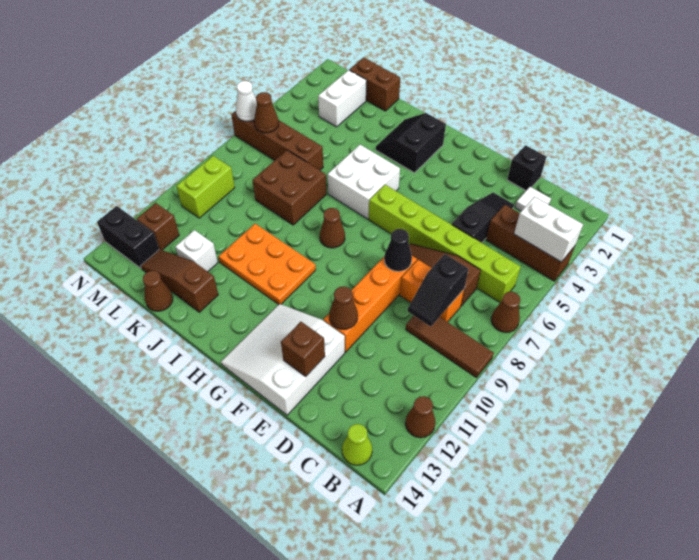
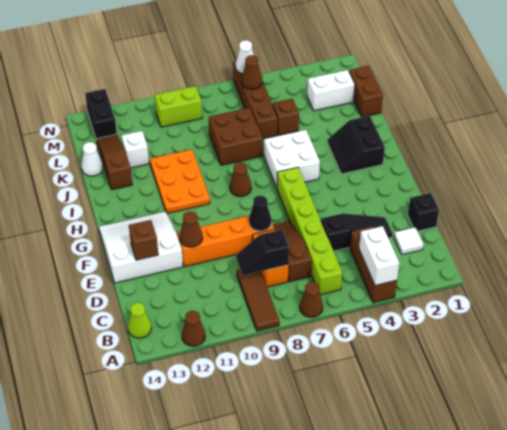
black 2x2 slope [376,113,446,173] -> black 2x2 slope turned to [328,116,385,174]
brown 1x1 cone [143,271,173,311] -> white 1x1 cone [81,142,103,176]
brown 1x1 brick [137,203,179,250] -> brown 1x1 brick moved to [273,99,299,135]

